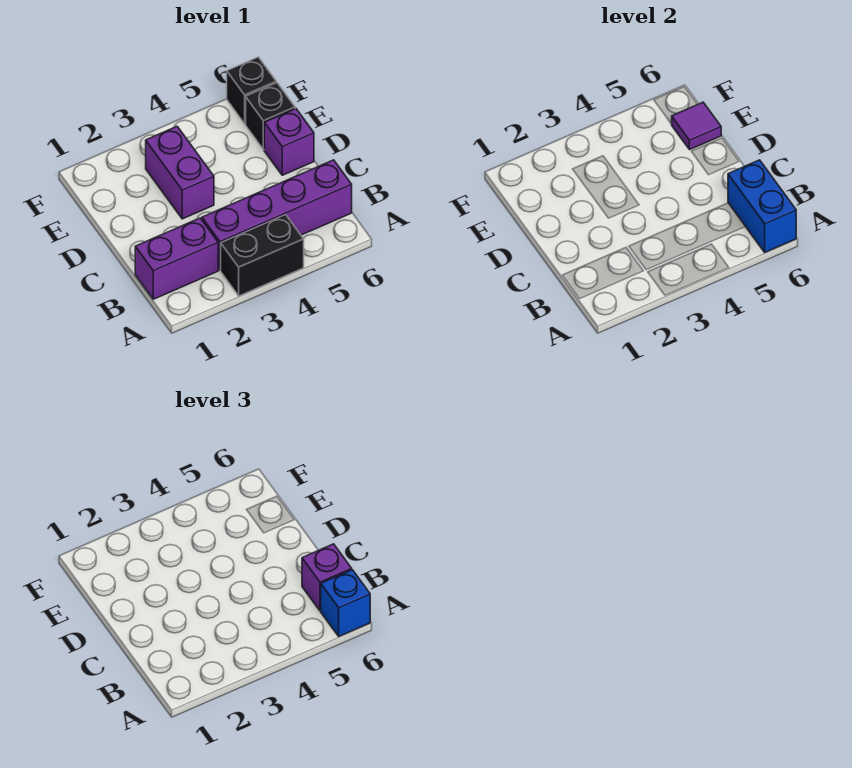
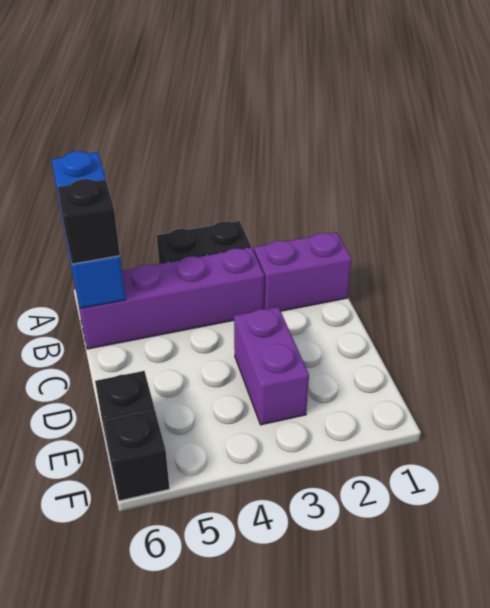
purple 1x1 brick [302,544,352,611] -> black 1x1 brick [57,179,120,264]
purple 1x1 brick [264,108,314,175] -> none
purple 1x1 tile [672,102,721,150] -> none

